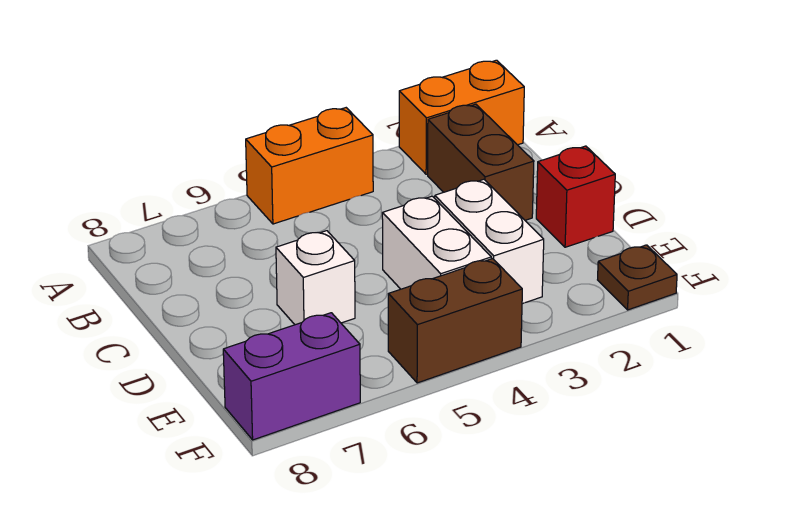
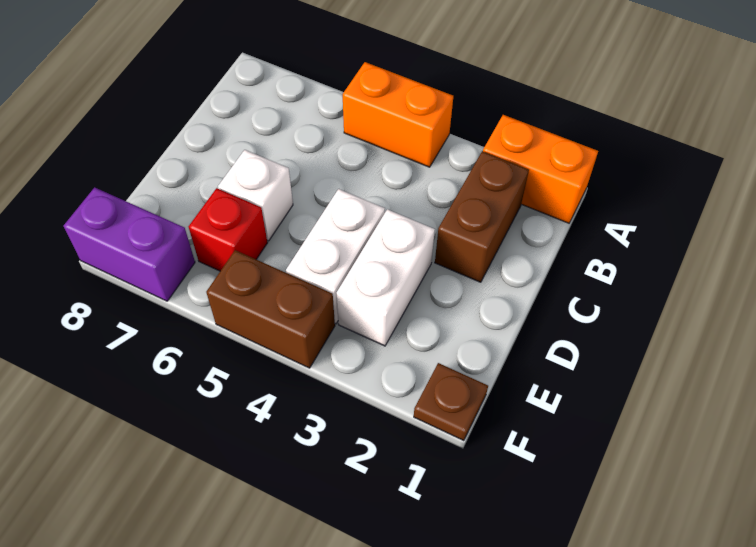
red 1x1 brick [536,146,615,247] -> red 1x1 brick moved to [189,188,267,271]

